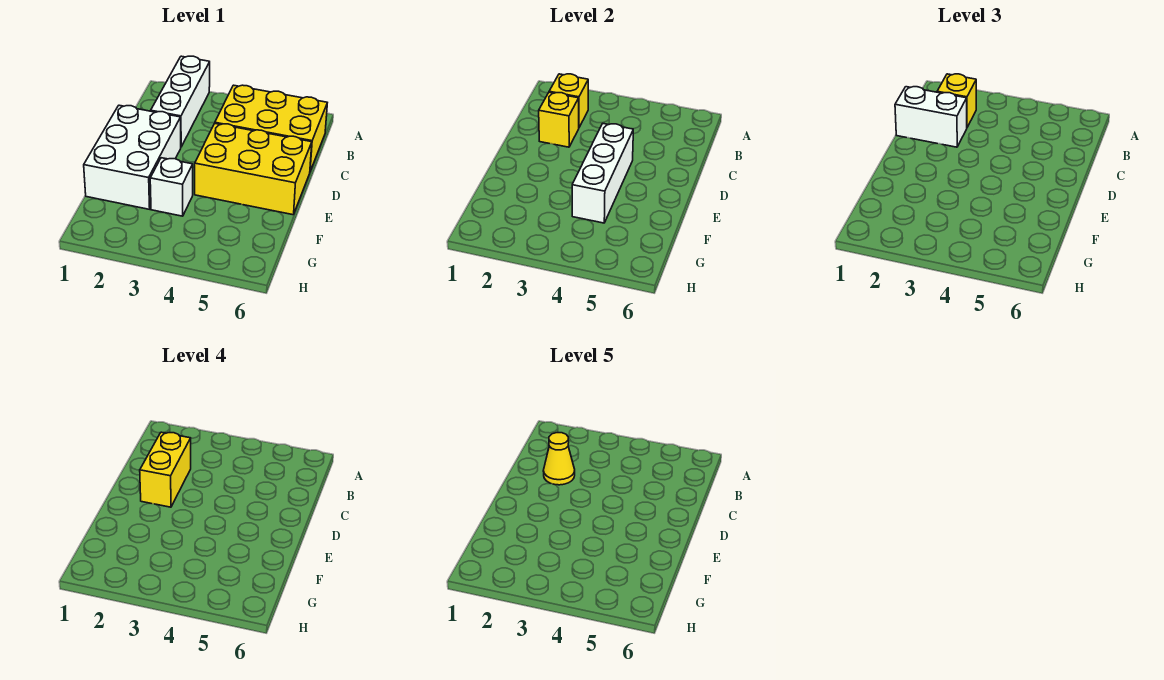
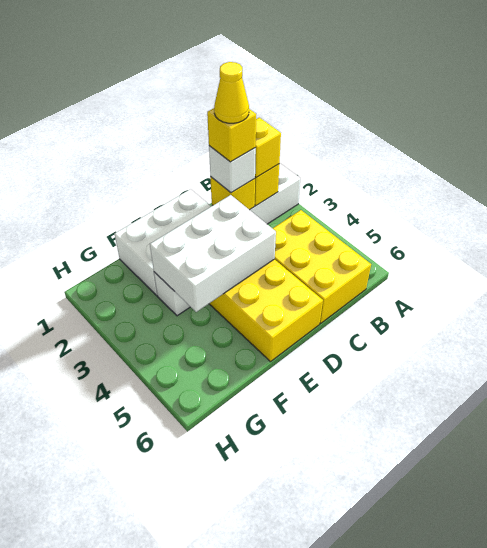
white 1x2 brick [895,87,967,147] -> white 1x1 brick [209,146,256,193]
yellow 1x2 brick [140,432,191,507] -> yellow 1x1 brick [207,108,256,162]
white 1x3 brick [572,124,633,223] -> white 2x3 brick [150,195,276,312]

